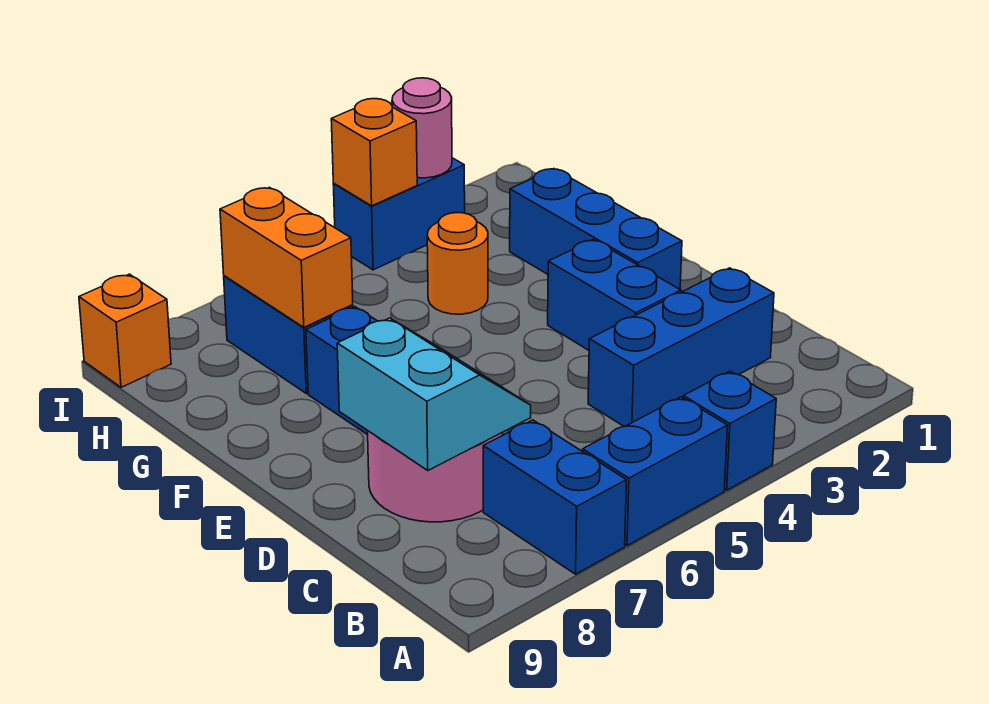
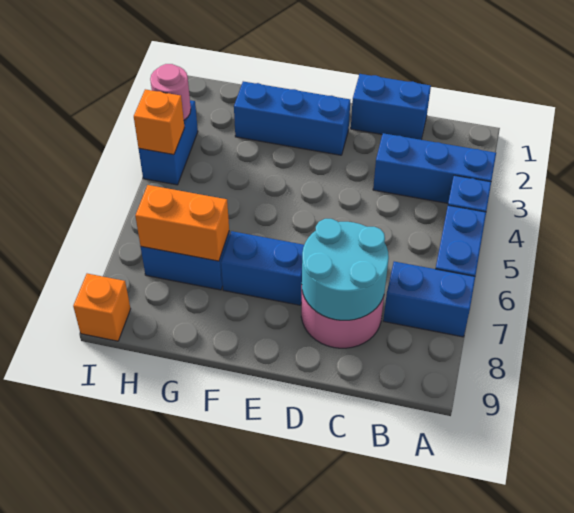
blue 1x3 brick [588,268,774,427] -> blue 1x3 brick turned to [373,133,496,203]
cyan 2x2 slope [337,318,531,470] -> cyan 2x2 round brick [302,219,389,320]
blue 1x2 brick [548,239,681,350] -> blue 1x2 brick moved to [351,74,431,140]
orange 1x1 round brick [427,213,488,314] -> none

